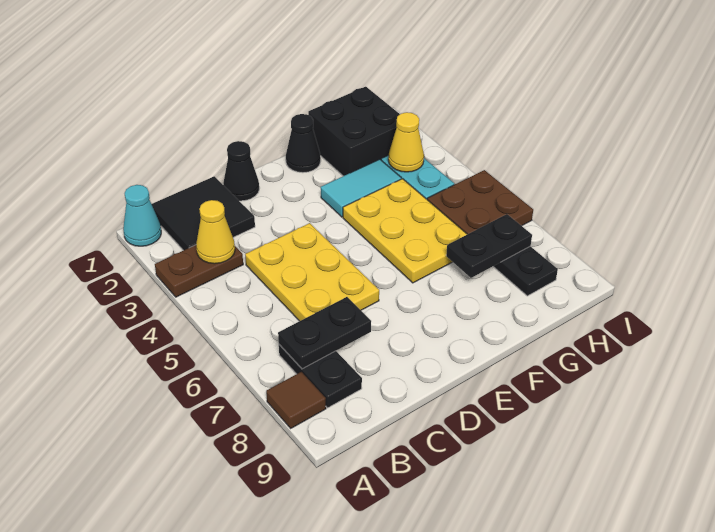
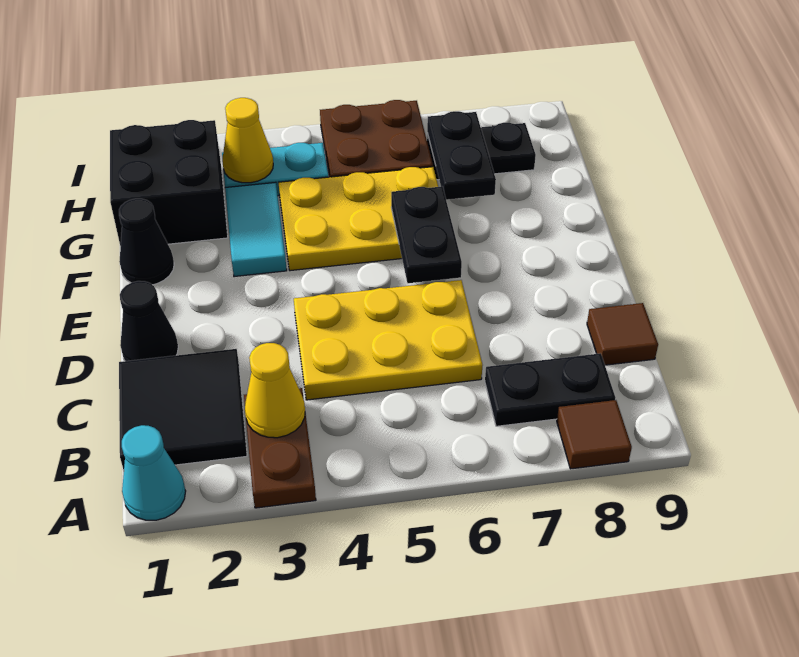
black 1x2 plate [278,297,371,369] -> black 1x2 plate moved to [391,186,462,283]
none -> brown 1x1 tile [587,303,658,365]

